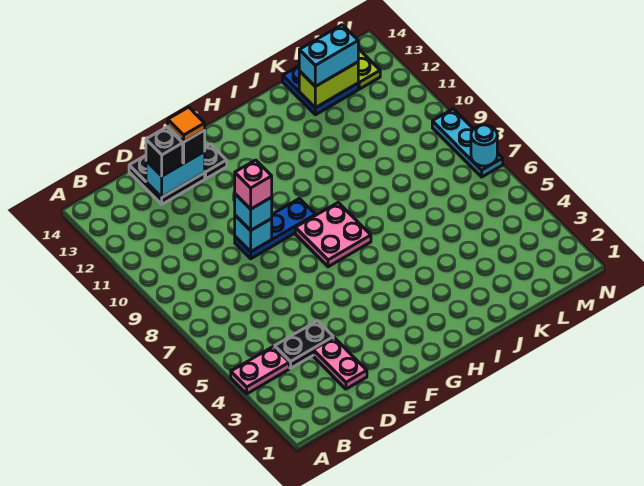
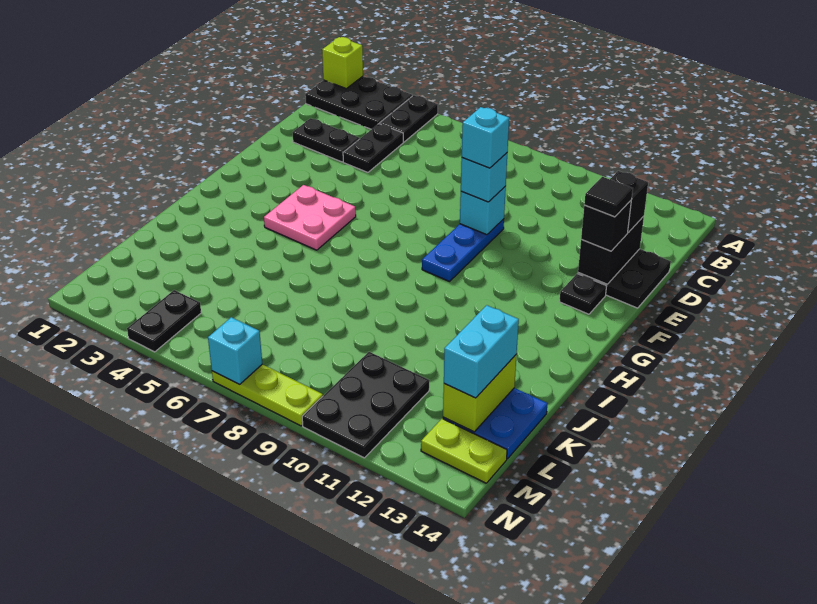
none -> black 2x3 plate [305,76,412,129]
none -> lime 1x1 brick [322,37,363,89]
pink 1x2 plate [231,347,289,394] -> black 1x2 plate [380,95,438,142]
pink 1x2 plate [313,338,367,389] -> black 1x2 plate [292,118,360,162]
cyan 1x2 brick [146,152,205,197] -> black 1x2 brick [578,216,644,284]
pink 1x1 brick [235,160,272,209] -> cyan 1x1 brick [462,107,509,168]
orange 1x1 tile [168,107,205,142] -> black 1x1 tile [584,177,633,217]
pink 2x2 plate [295,203,371,267] -> pink 2x2 plate moved to [264,185,356,250]
none -> black 2x3 plate [302,352,430,458]
none -> black 1x2 plate [127,290,201,352]
cyan 1x3 plate [432,109,503,177] -> lime 1x3 plate [212,364,323,426]
cyan 1x1 round brick [471,125,497,166] -> cyan 1x1 brick [208,317,262,384]

